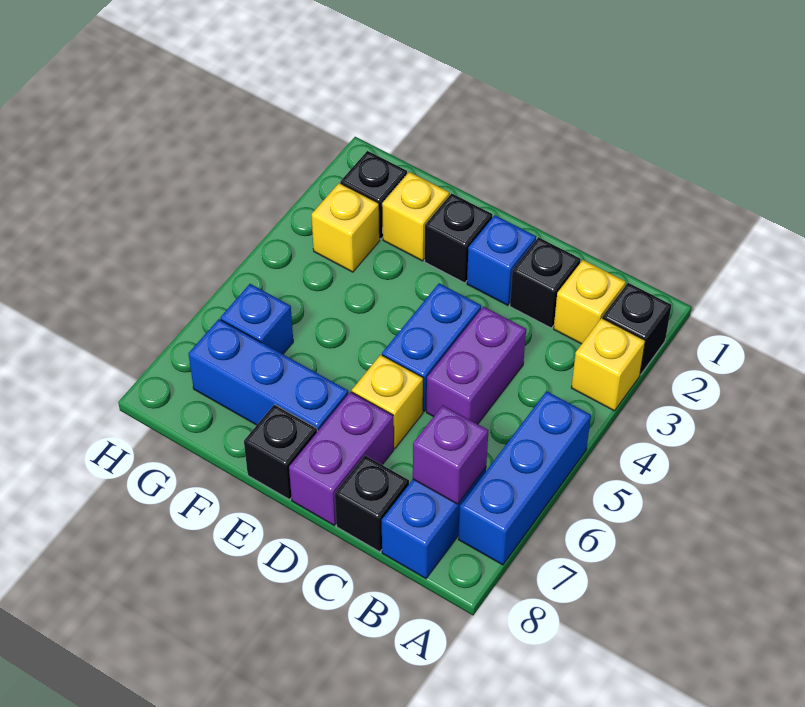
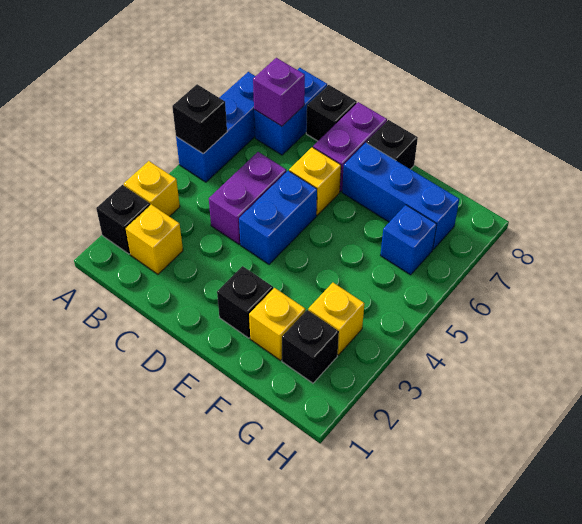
black 1x1 brick [510,237,581,328] -> black 1x1 brick moved to [172,84,227,154]
blue 1x1 brick [467,215,536,305] -> none

